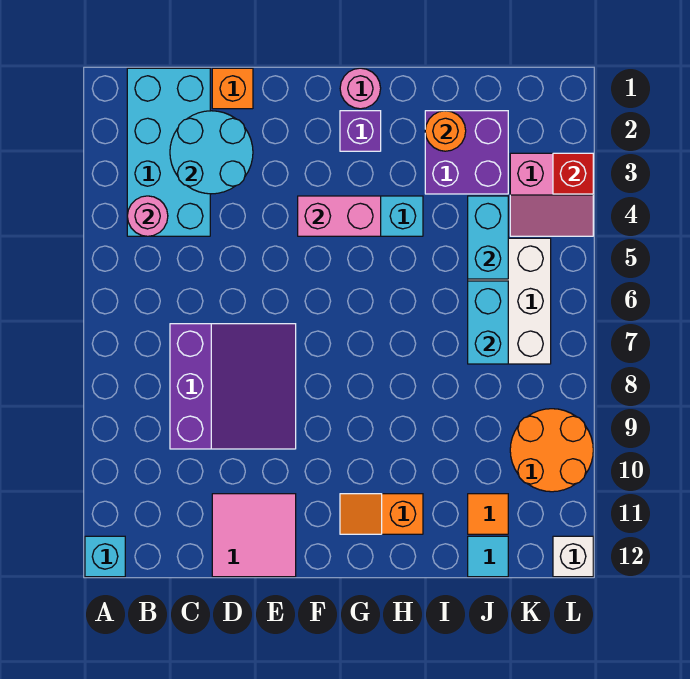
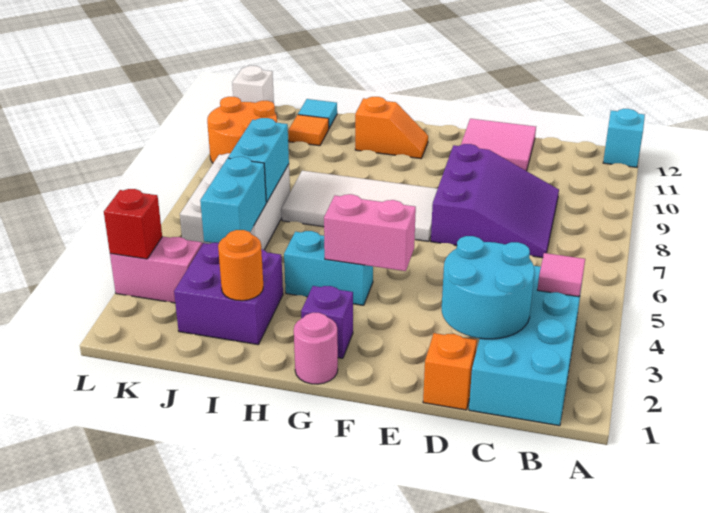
pink 1x1 round brick [127,196,168,236] -> pink 1x1 tile [537,253,585,297]
purple 3x3 slope [170,324,296,449] -> purple 3x3 slope turned to [431,144,559,258]
none -> white 2x4 tile [281,171,438,241]

